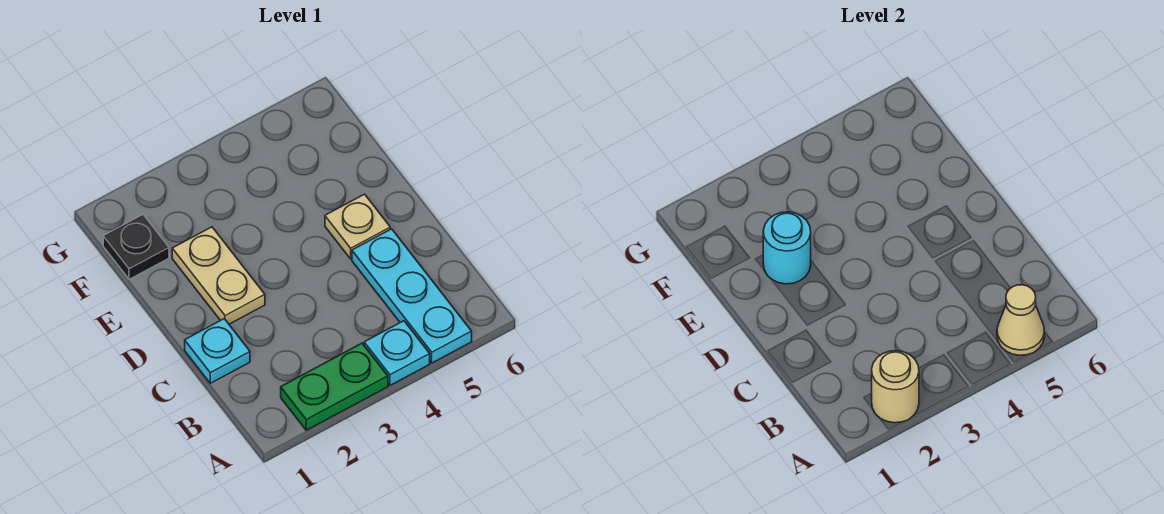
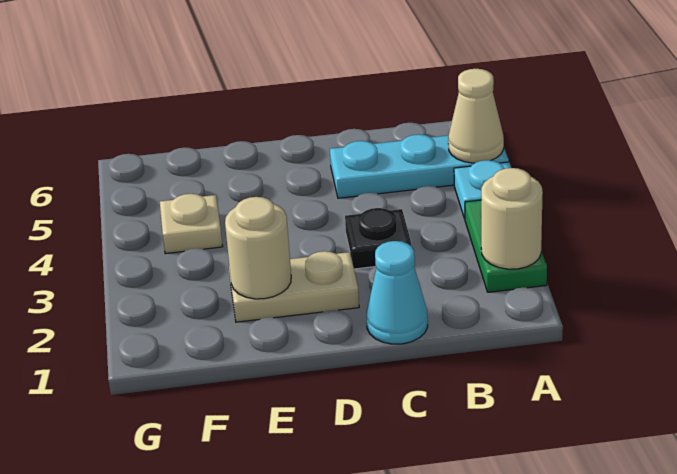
cyan 1x1 plate [185,319,250,383] -> cyan 1x1 cone [367,241,428,344]
tan 1x1 plate [325,194,390,259] -> tan 1x1 plate moved to [160,194,223,254]
cyan 1x1 round brick [763,212,811,284] -> tan 1x1 round brick [225,197,291,299]
black 1x1 plate [103,215,169,279] -> black 1x1 plate moved to [345,208,411,269]

